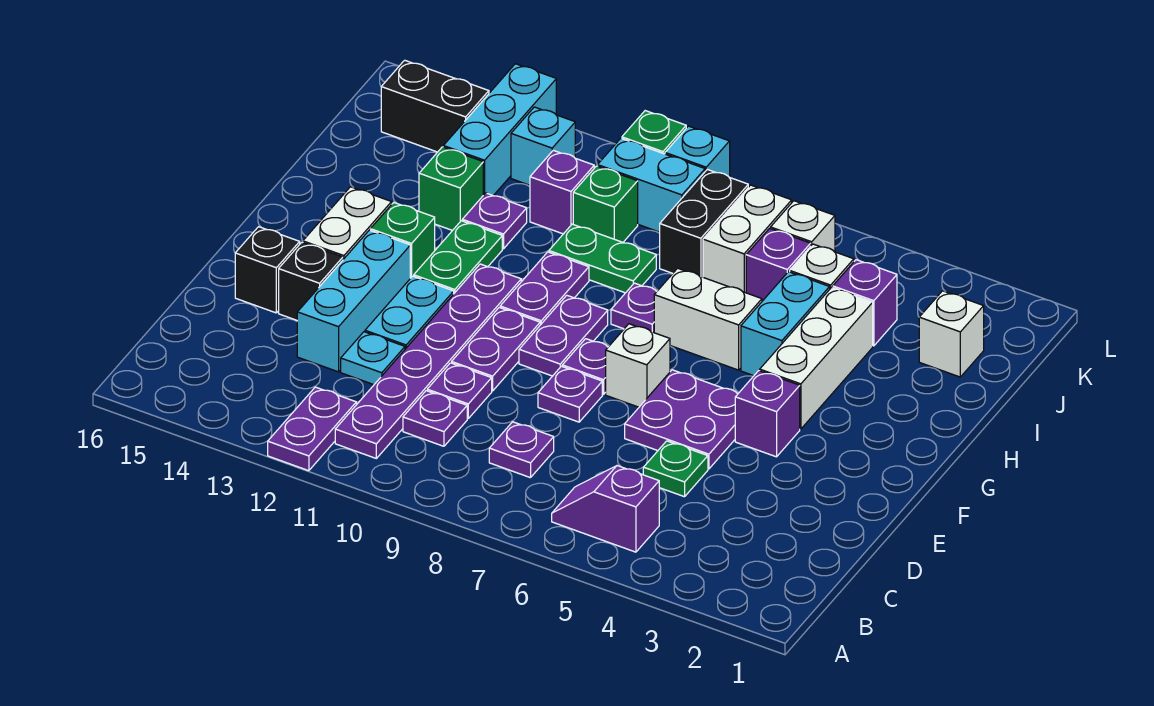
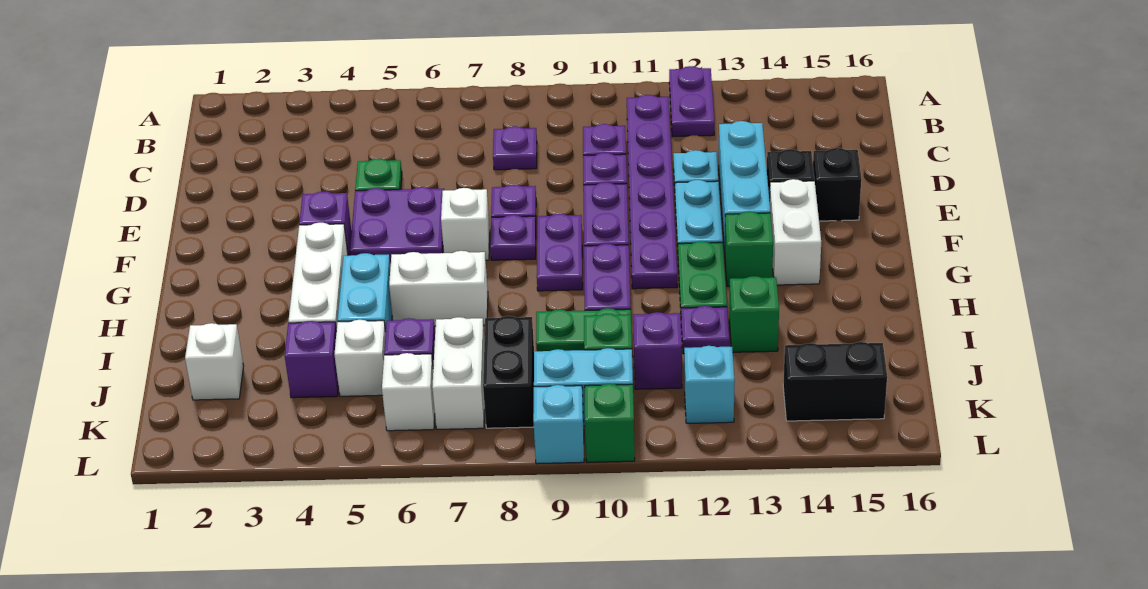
purple 1x2 slope [552,466,659,552] -> none
purple 1x1 plate [611,283,657,333] -> none
cyan 1x3 brick [443,64,556,196] -> none

